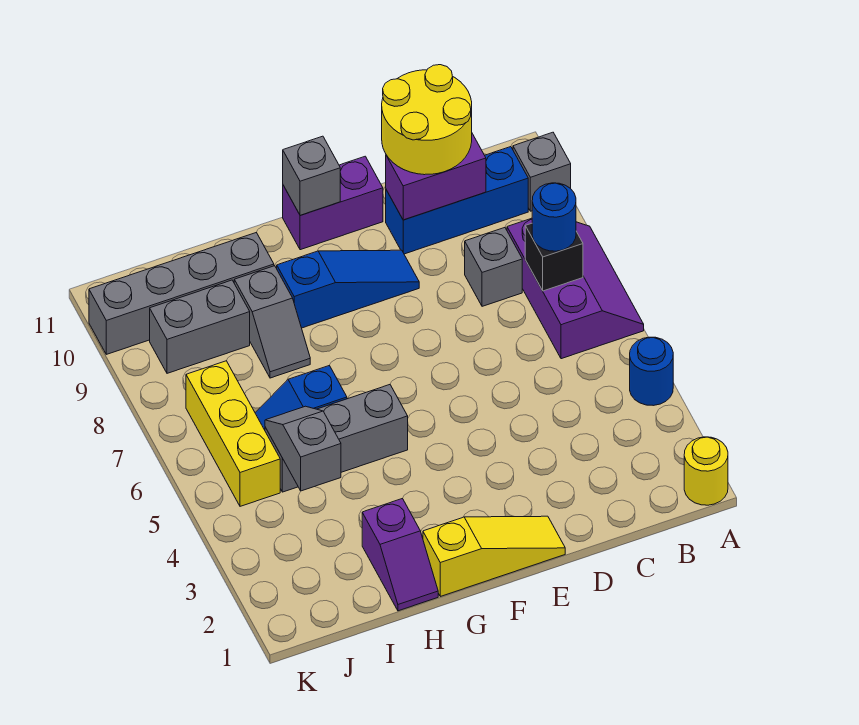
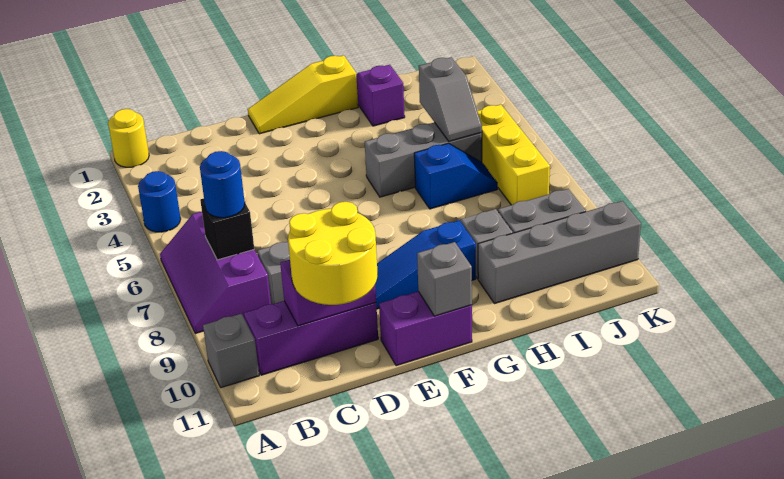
blue 1x3 brick [386,147,528,254] -> purple 1x3 brick [244,301,378,375]

